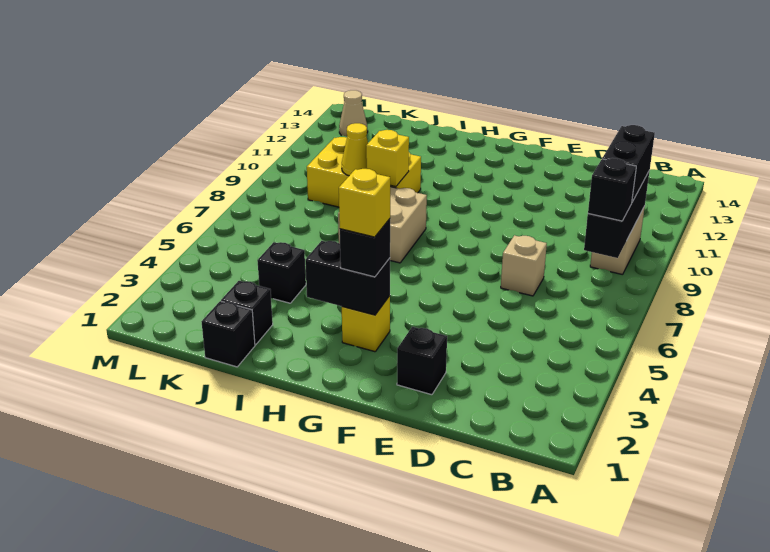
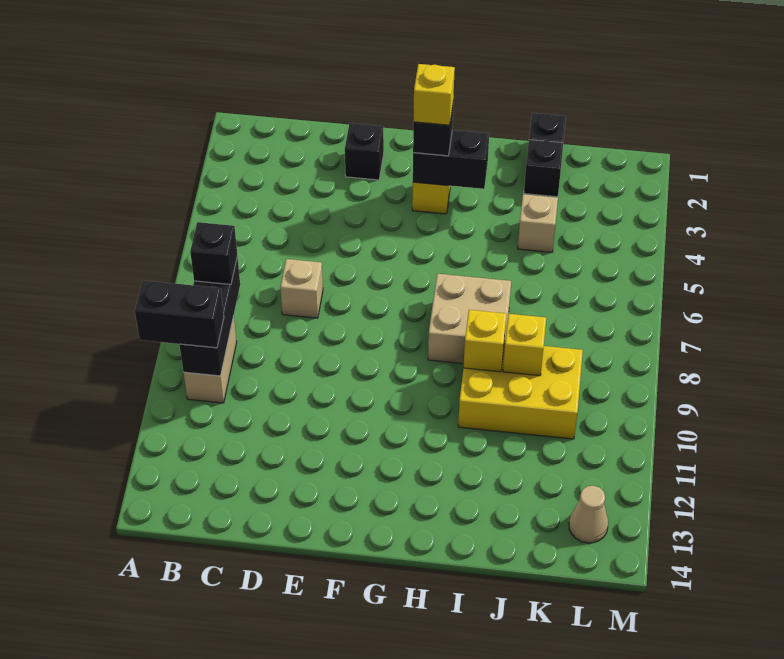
black 1x2 brick [602,125,655,202] -> black 1x2 brick turned to [135,280,224,348]
black 1x1 brick [257,242,306,303] -> tan 1x1 brick [518,194,558,252]
yellow 1x1 cone [342,123,368,176] -> yellow 1x1 brick [503,314,546,376]

